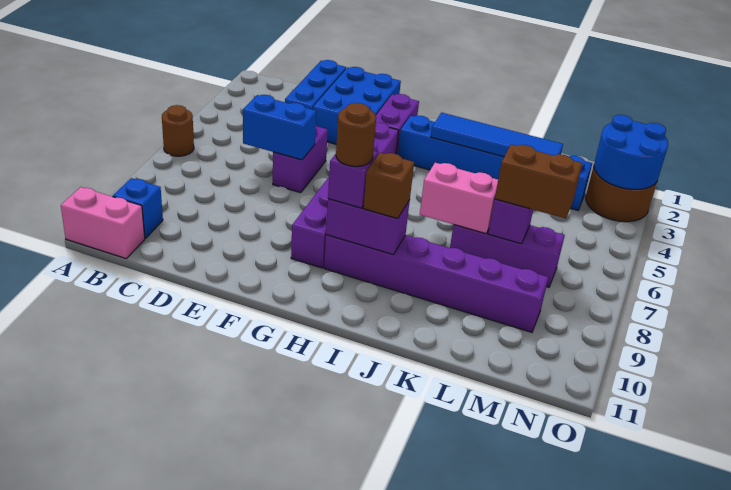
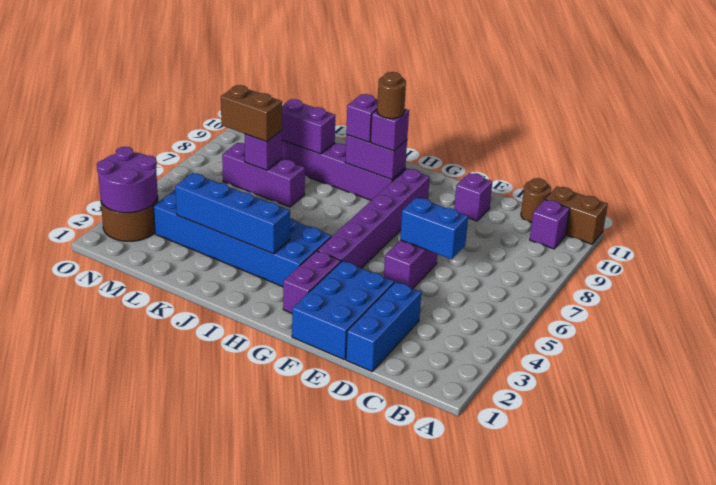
brown 1x1 round brick [162,105,194,156] -> brown 1x1 round brick moved to [521,178,551,222]
pink 1x2 brick [61,187,145,258] -> brown 1x2 brick [545,186,608,244]
blue 1x1 brick [113,178,163,238] -> purple 1x1 brick [530,200,570,249]
none -> purple 1x1 brick [454,173,492,221]
blue 1x6 brick [398,116,592,210] -> blue 2x6 brick [153,190,331,287]
blue 1x4 tile [431,113,563,157] -> blue 1x4 brick [175,173,290,254]
brown 1x1 brick [363,153,414,219] -> purple 1x1 brick [346,94,378,142]
pink 1x2 brick [420,163,498,234] -> none
none -> purple 1x2 brick [282,99,335,154]
blue 2x2 round brick [594,115,668,190] -> purple 2x2 round brick [97,147,158,213]

